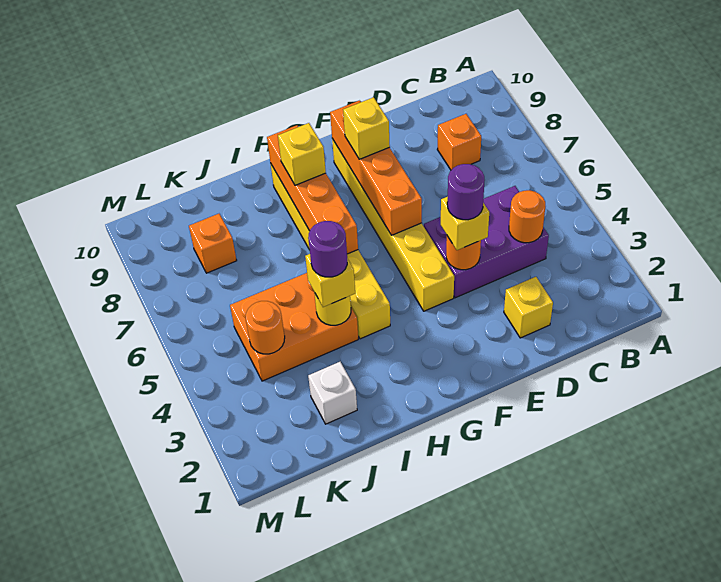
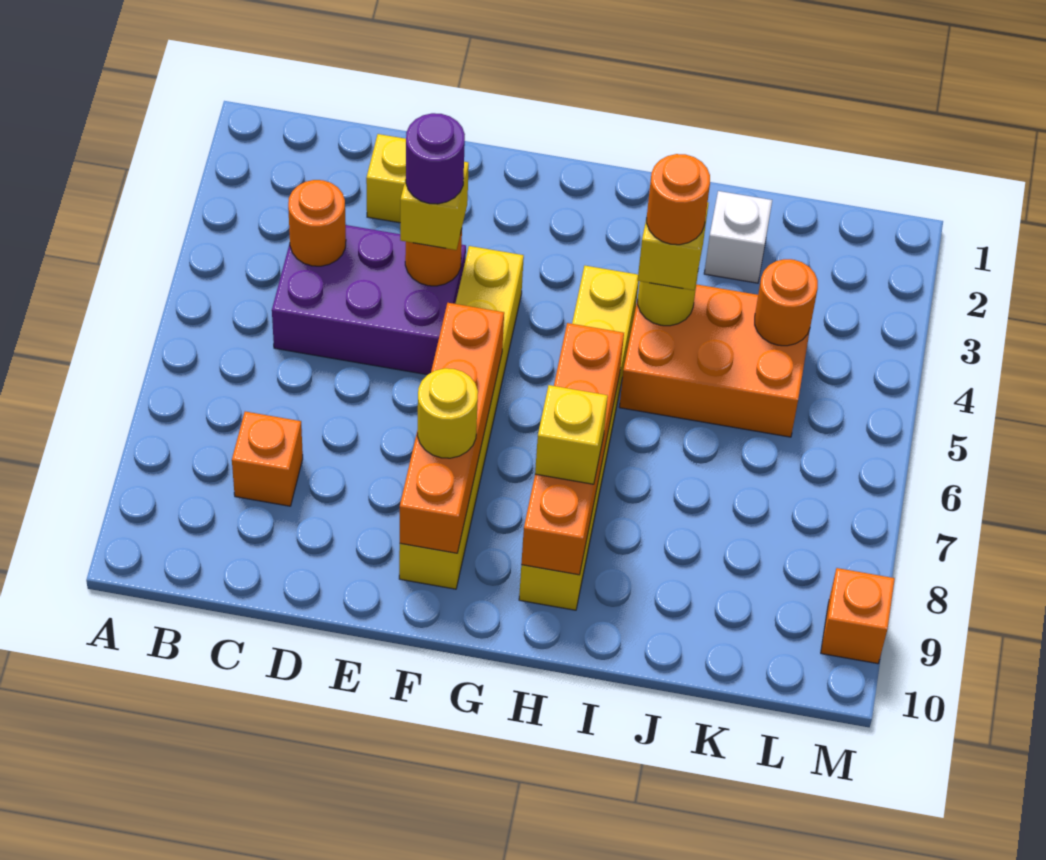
yellow 1x1 brick [343,97,390,159] -> yellow 1x1 round brick [417,368,478,458]
purple 1x1 round brick [308,221,347,277] -> orange 1x1 round brick [647,154,710,245]
orange 1x1 brick [189,214,237,273] -> orange 1x1 brick moved to [821,568,895,664]

